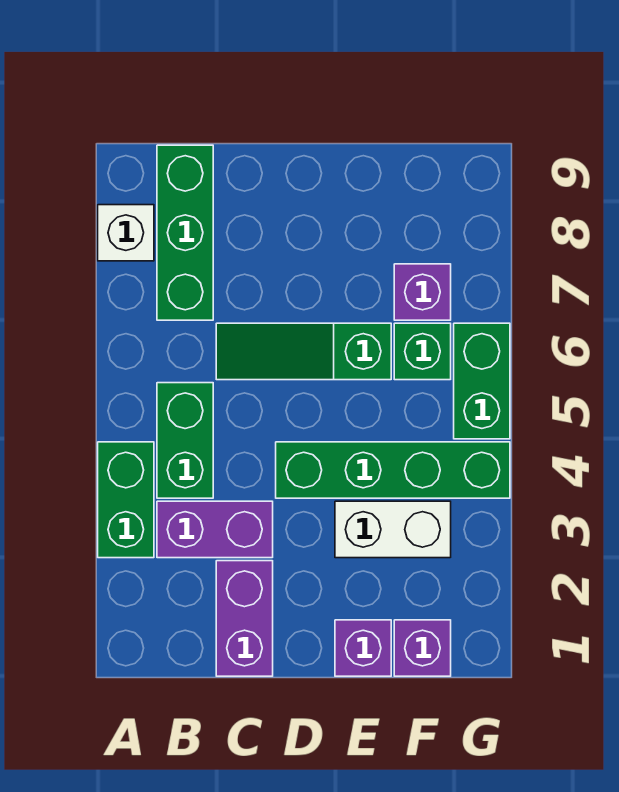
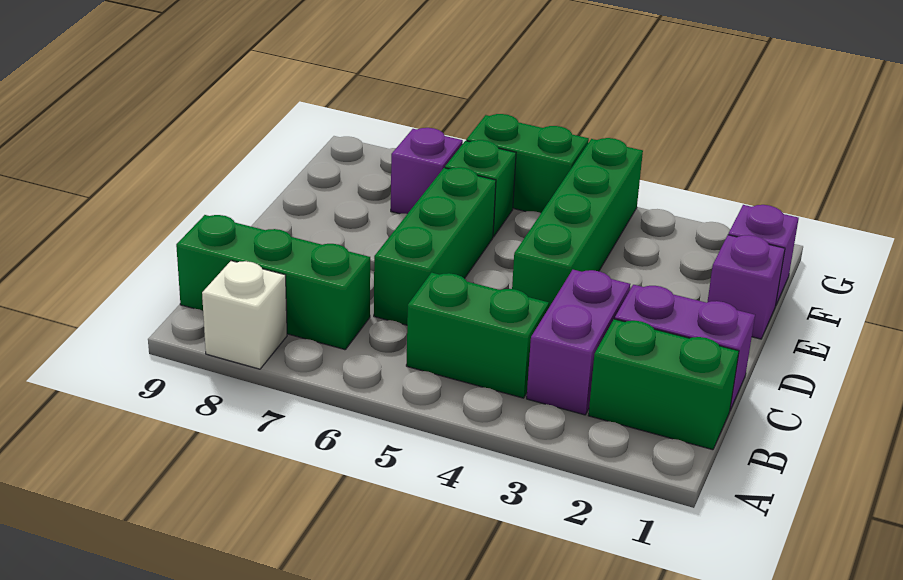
green 1x2 brick [98,442,154,558] -> green 1x2 brick moved to [588,319,739,450]
green 1x3 slope [216,323,391,380] -> green 1x3 brick [374,167,496,325]
white 1x2 brick [335,501,451,558] -> none

